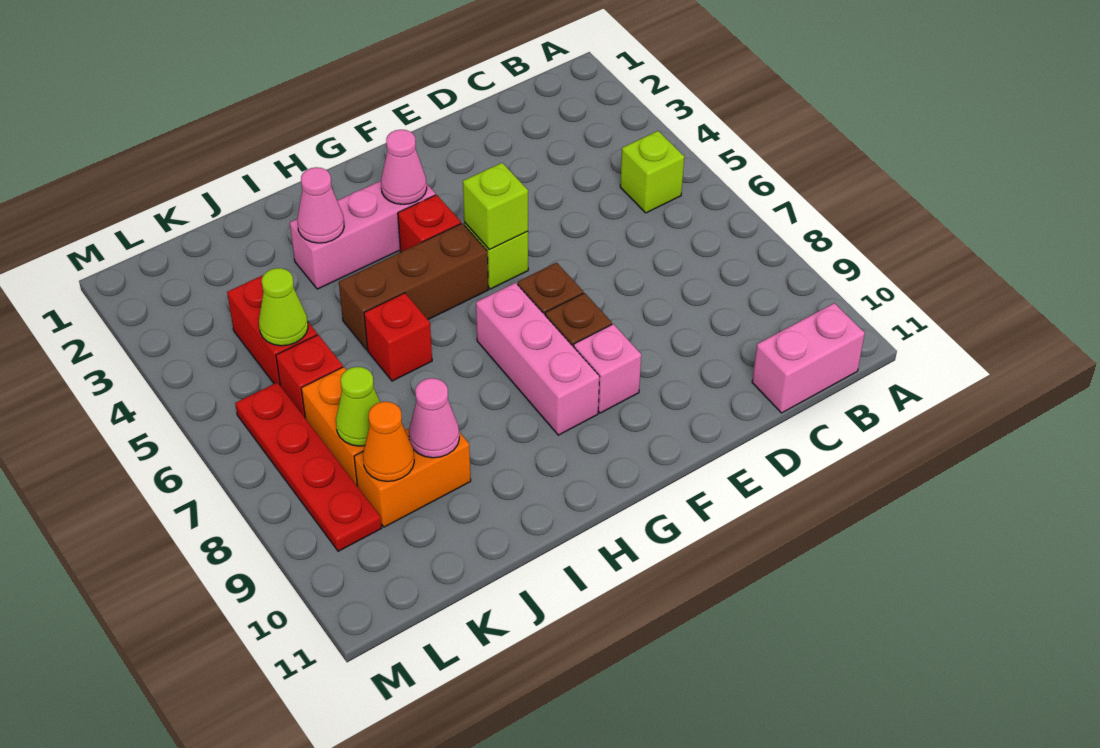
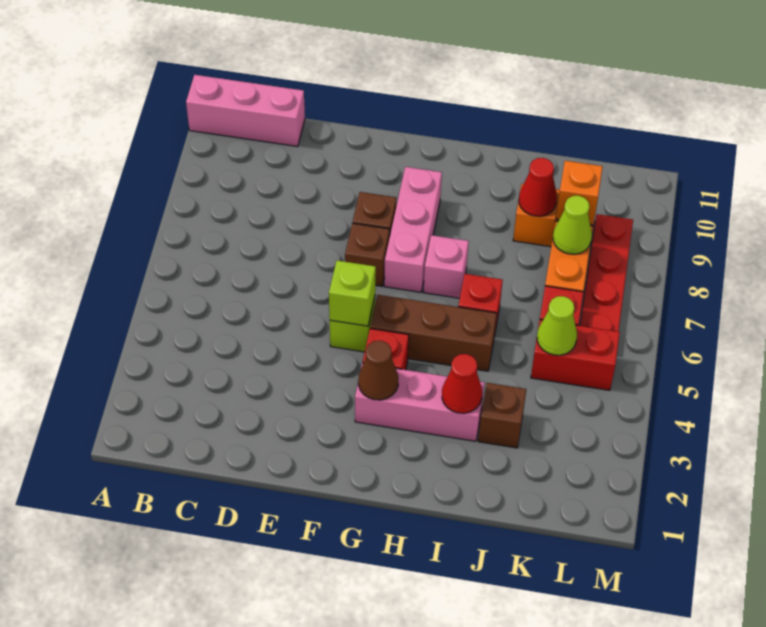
lime 1x1 brick [620,131,684,213] -> none
pink 1x2 brick [752,303,865,413] -> pink 1x3 brick [186,75,305,147]
pink 1x1 brick [574,324,641,413] -> pink 1x1 brick moved to [423,235,469,298]
pink 1x1 cone [381,130,427,204] -> brown 1x1 cone [358,341,398,400]
pink 1x1 cone [297,167,344,243] -> red 1x1 cone [442,354,482,413]
none -> brown 1x1 brick [478,383,526,448]
pink 1x1 cone [409,378,459,458] -> red 1x1 cone [519,158,557,216]
red 1x2 brick [227,275,317,385] -> red 1x2 brick turned to [531,320,620,390]
orange 1x1 cone [363,402,414,481] -> orange 1x1 brick [556,161,603,225]

